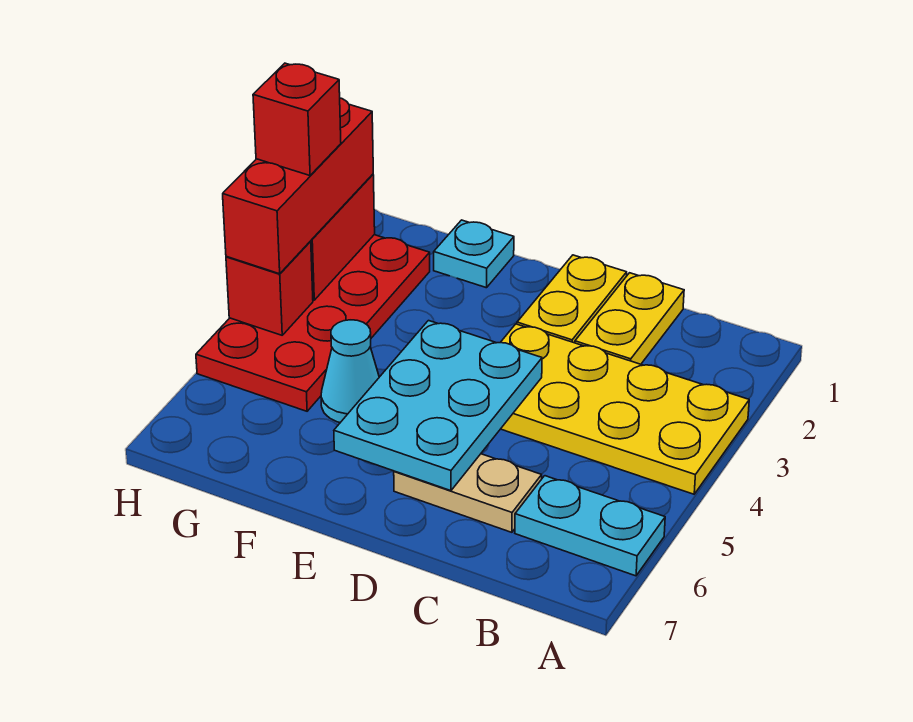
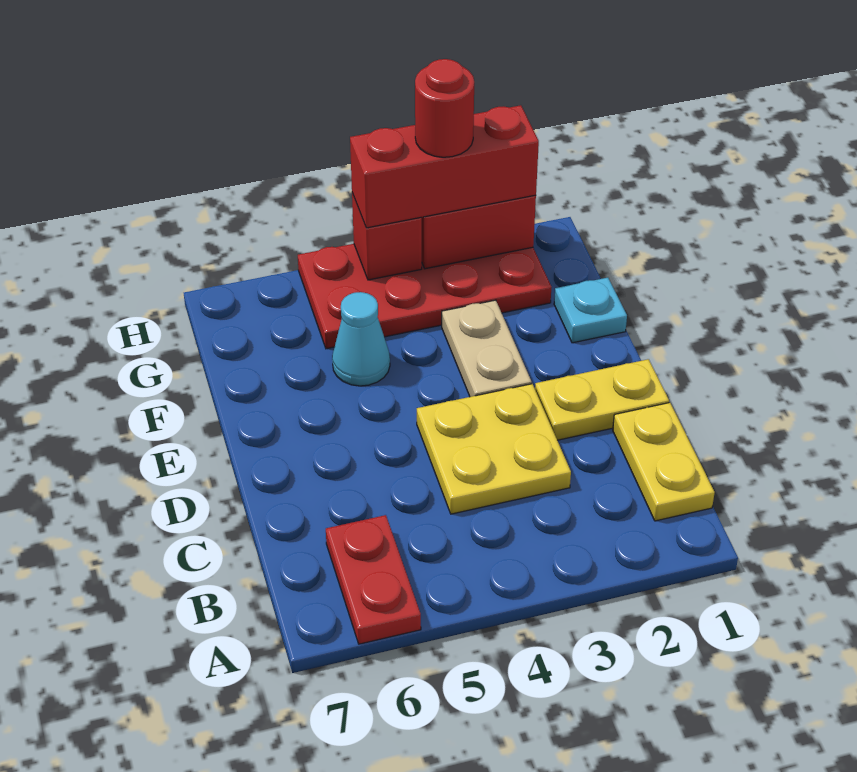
yellow 2x4 plate [500,324,749,494] -> yellow 2x2 plate [417,384,571,514]
cyan 1x2 plate [515,476,665,576] -> red 1x2 plate [326,515,421,644]
yellow 1x2 plate [575,273,684,364] -> yellow 1x2 plate turned to [613,403,715,521]
tan 1x2 plate [394,454,542,532] -> tan 1x2 plate moved to [442,300,532,397]
cyan 2x3 plate [334,321,542,491] -> none
red 1x1 brick [253,63,341,176] -> red 1x1 round brick [415,59,474,157]

